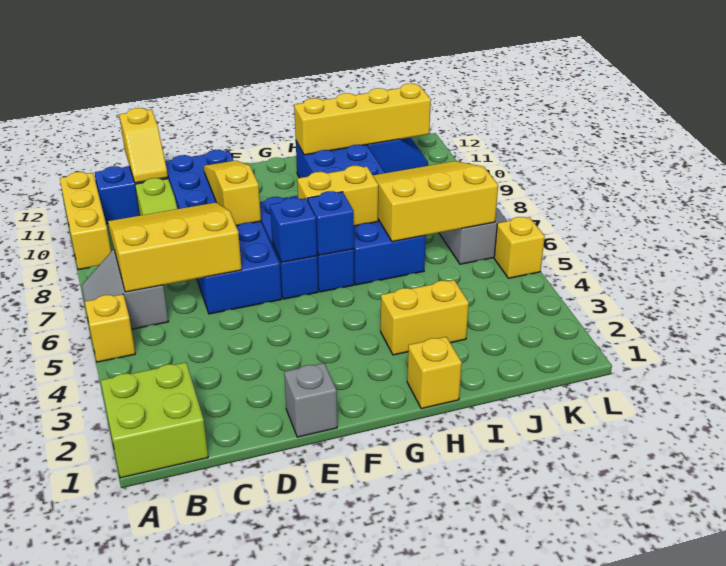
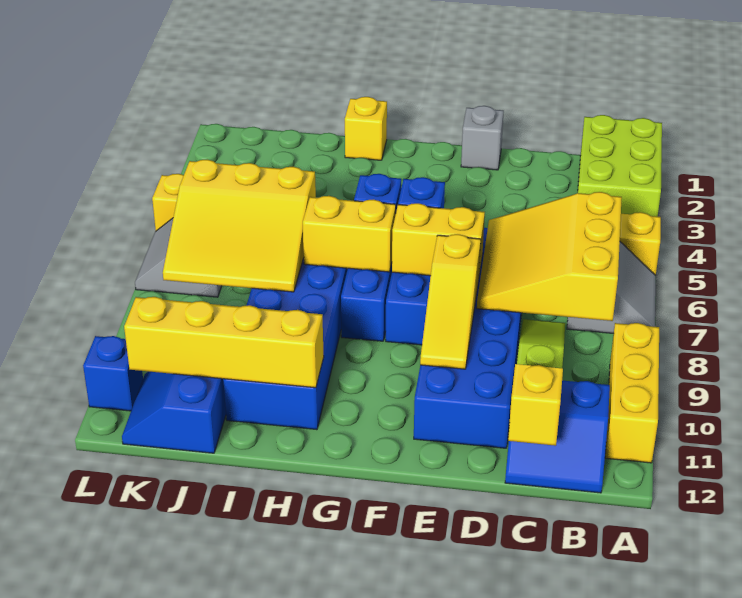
lime 2x2 brick [101,362,208,478] -> lime 2x3 brick [578,115,662,217]
yellow 3x3 slope [108,202,242,292] -> yellow 3x3 slope turned to [477,192,622,321]
yellow 1x2 brick [381,280,469,355] -> yellow 1x2 brick moved to [392,203,485,276]
none -> blue 1x1 brick [83,336,143,411]

